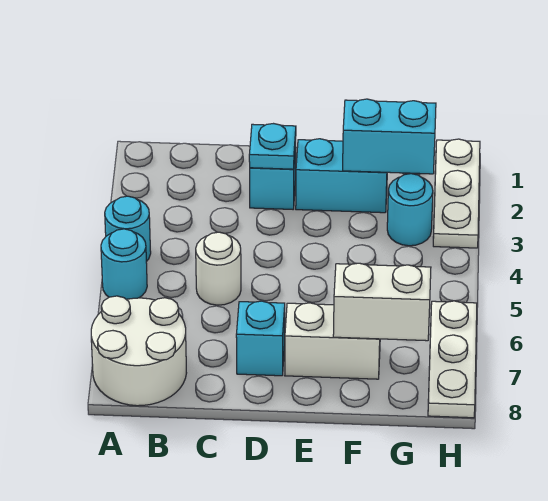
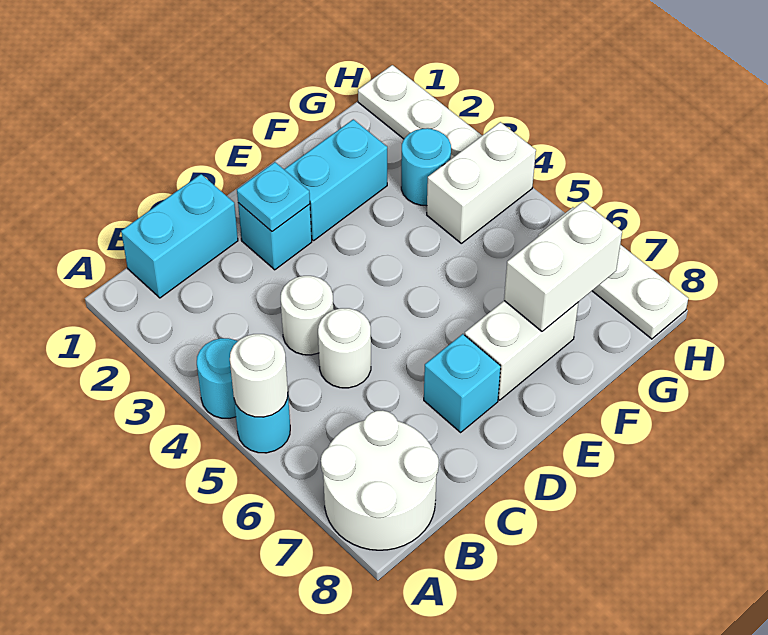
none -> white 1x1 round brick [230,334,288,417]
none -> white 1x1 round brick [281,276,333,355]
cyan 1x2 brick [343,99,436,174] -> cyan 1x2 brick moved to [121,174,238,298]
none -> white 1x2 brick [427,122,536,243]

